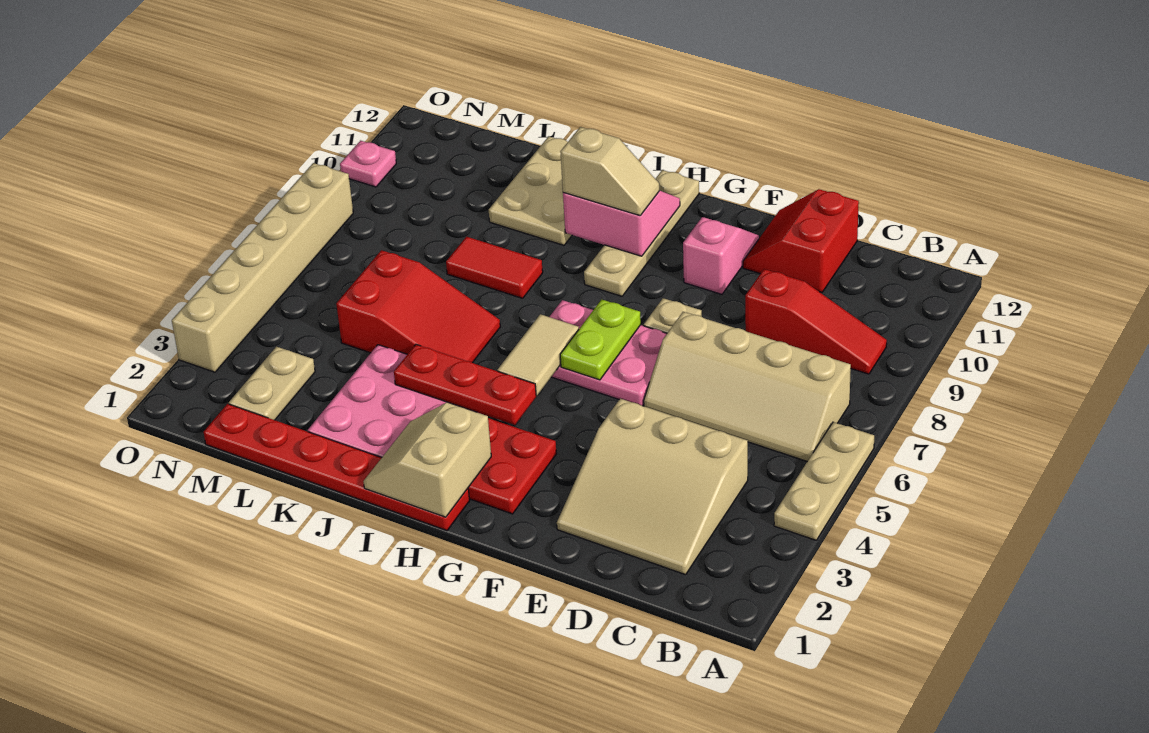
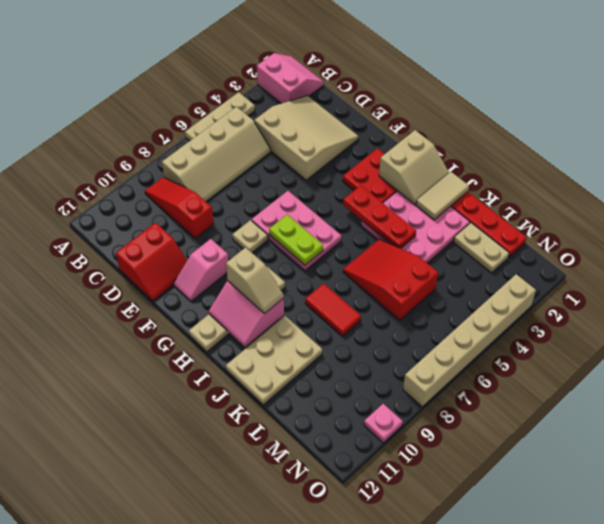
none -> pink 2x2 slope [257,53,324,104]
tan 2x4 slope [644,312,851,461] -> tan 2x4 slope turned to [162,107,271,202]
lime 1x2 plate [560,299,641,380] -> lime 1x2 plate turned to [269,215,323,265]
tan 1x2 tile [497,314,579,395] -> tan 1x2 tile moved to [416,172,469,220]
tan 1x2 slope [560,127,659,216] -> tan 1x2 slope turned to [226,247,284,314]
tan 1x2 plate [229,347,315,420] -> tan 1x2 plate turned to [453,223,509,273]

